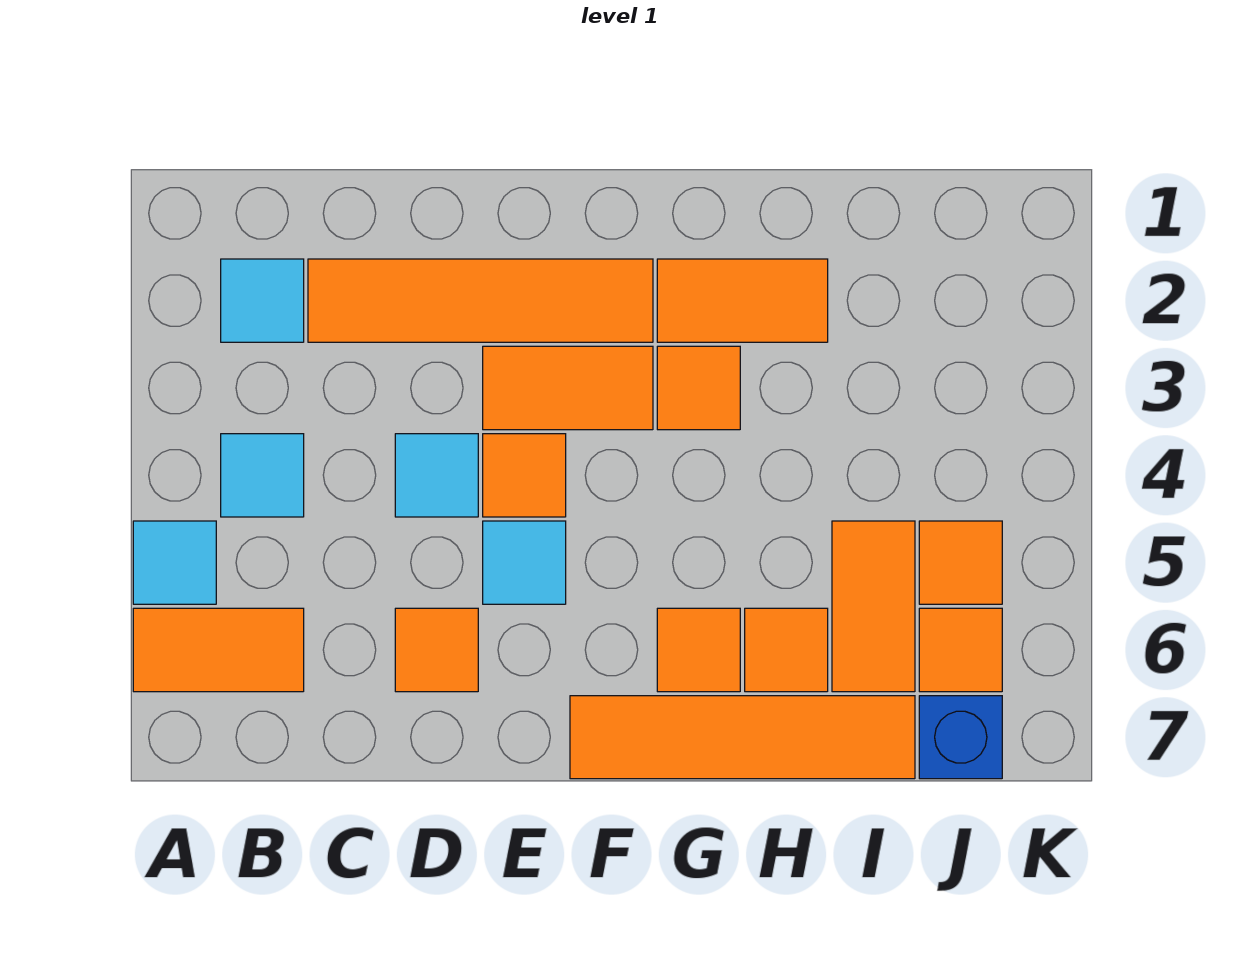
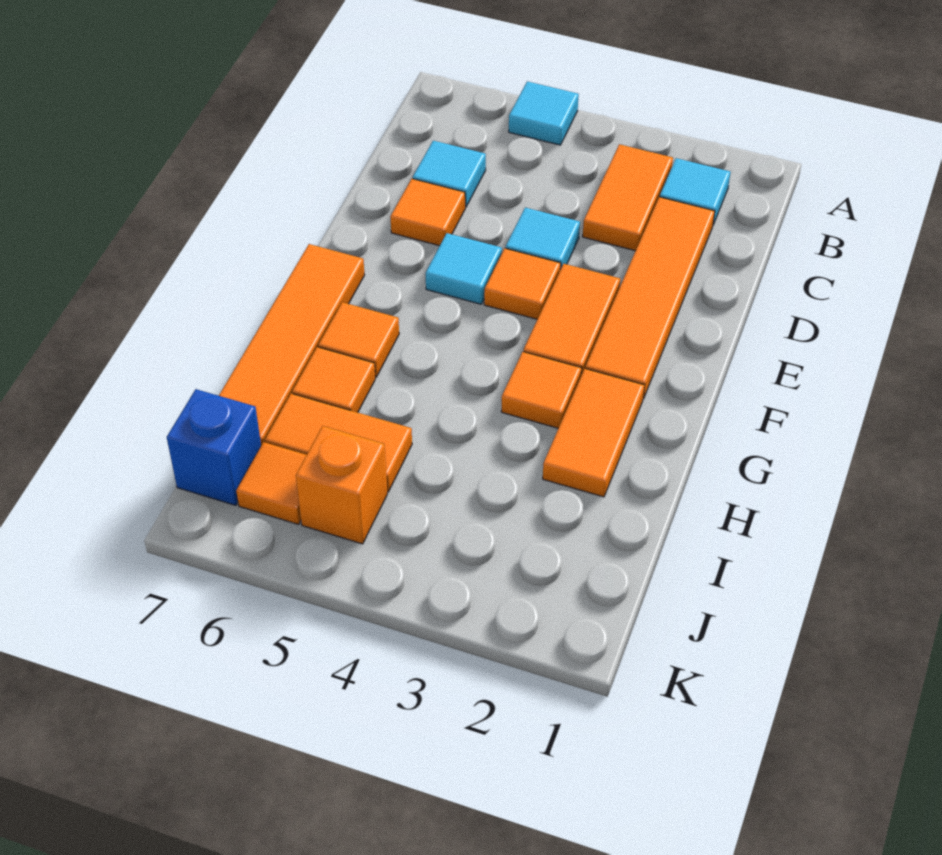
orange 1x2 tile [133,608,304,692] -> orange 1x2 tile moved to [583,144,673,251]
cyan 1x1 tile [221,434,304,517] -> cyan 1x1 tile moved to [413,141,486,207]
orange 1x1 tile [919,521,1002,604] -> orange 1x1 brick [296,426,387,544]

